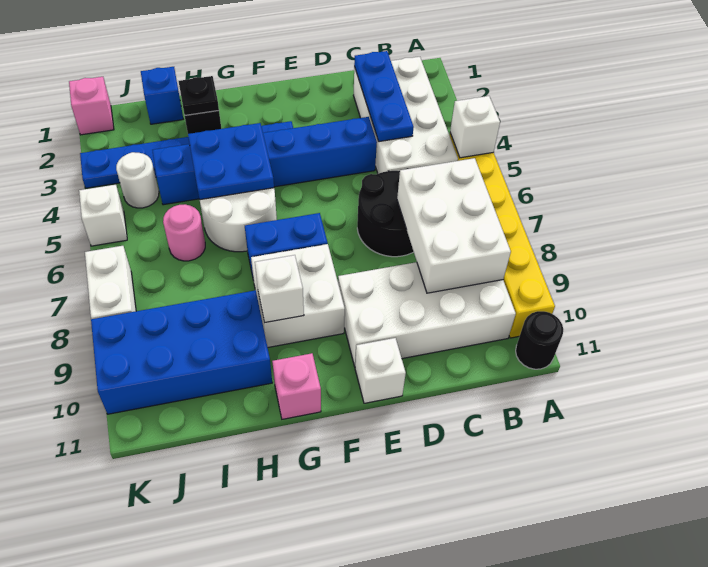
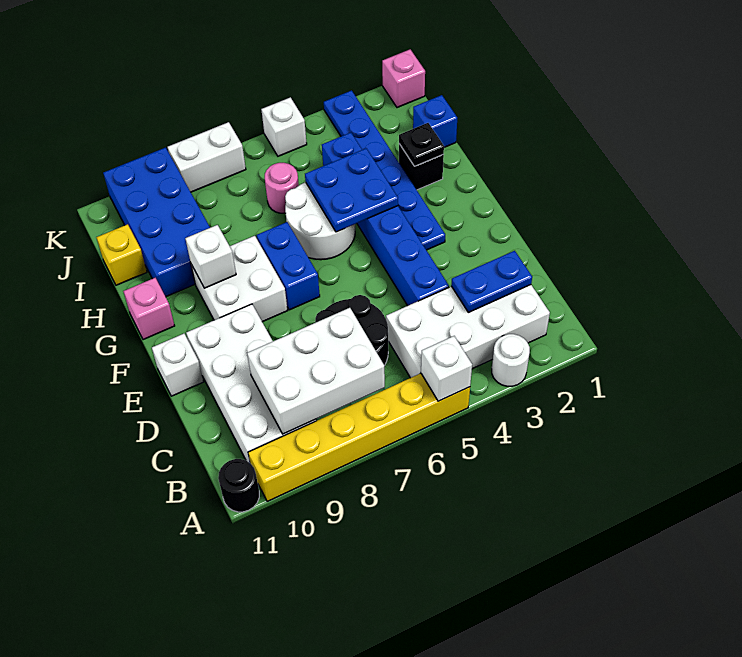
blue 1x3 plate [354,51,414,142] -> blue 1x2 plate [451,251,532,312]
none -> yellow 1x1 brick [96,224,147,285]
white 1x1 round brick [116,152,159,208] -> white 1x1 round brick moved to [492,334,530,386]

